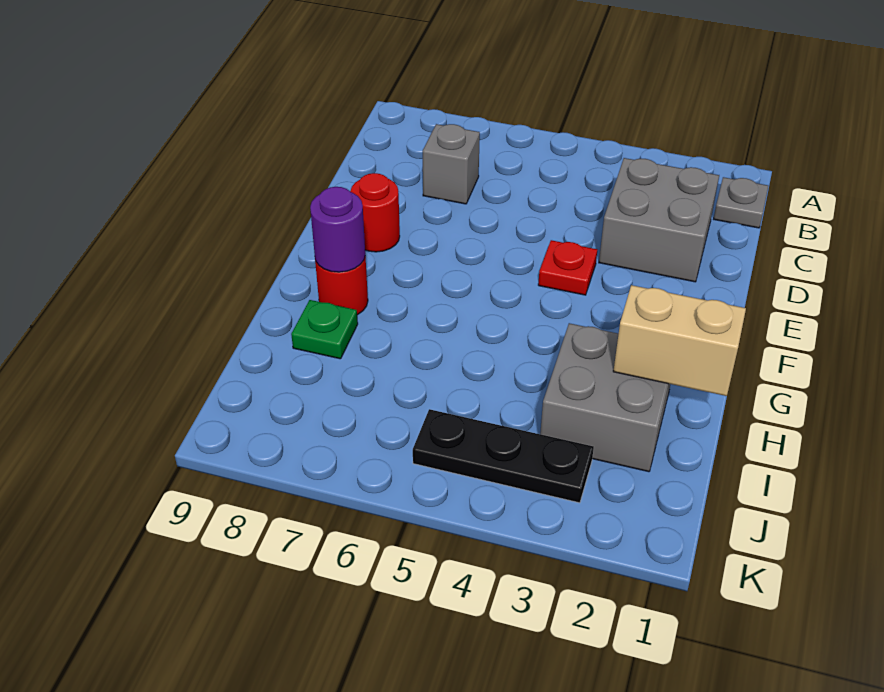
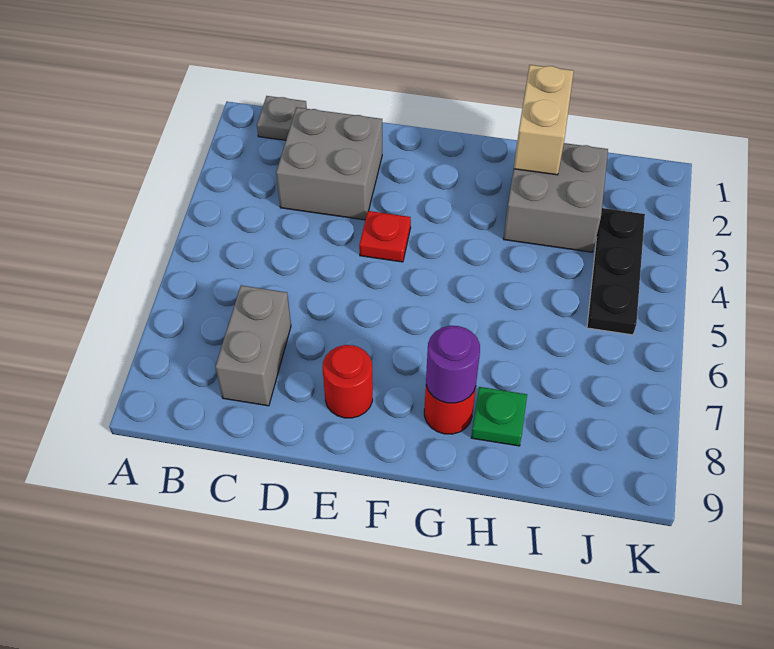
grey 1x1 brick [423,124,480,204] -> grey 1x2 brick [215,285,291,406]

